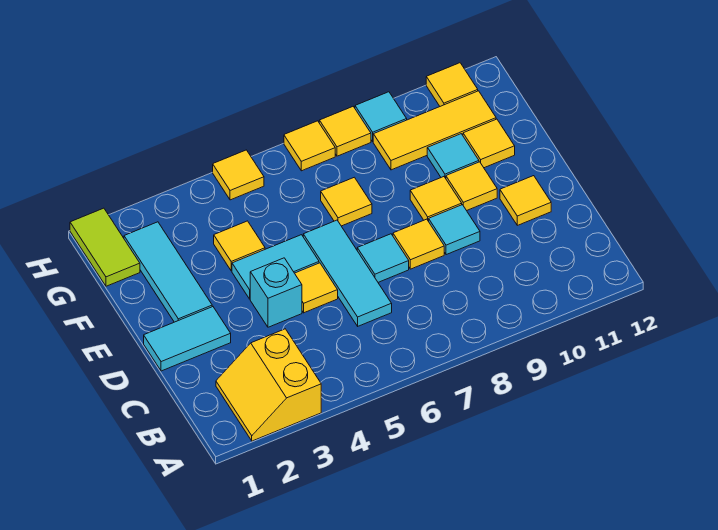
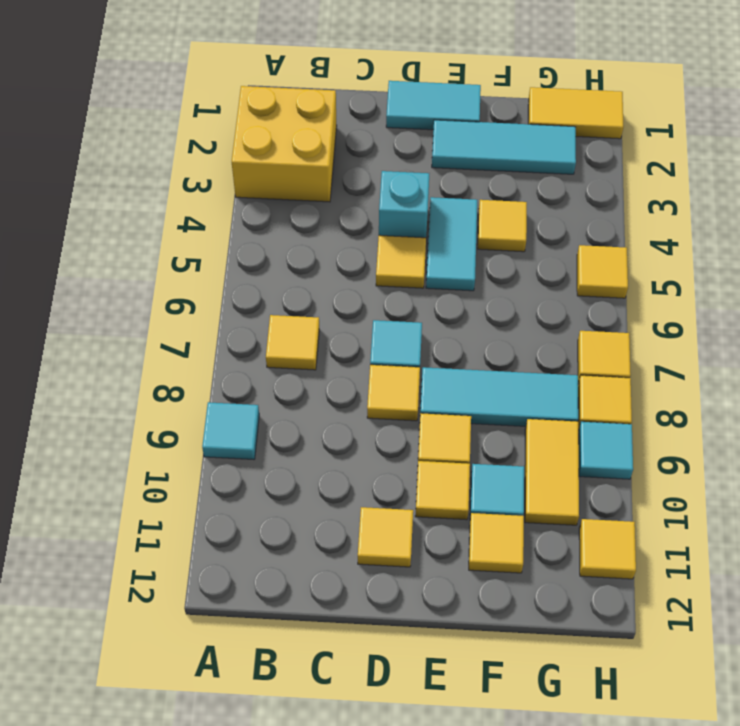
yellow 2x2 slope [216,329,321,441] -> yellow 2x2 brick [232,86,337,202]
cyan 1x3 tile [303,220,392,326] -> cyan 1x3 tile moved to [420,367,578,426]
cyan 1x2 tile [144,307,231,371] -> cyan 1x2 tile turned to [386,81,481,130]
cyan 1x1 tile [429,205,480,255] -> cyan 1x1 tile moved to [202,402,259,459]
yellow 1x1 tile [321,177,372,226] -> yellow 1x1 tile moved to [266,315,319,370]
lime 1x2 tile [70,208,140,286] -> yellow 1x2 tile [528,87,624,139]
yellow 1x3 tile [373,91,496,170] -> yellow 1x2 tile [525,419,579,525]

